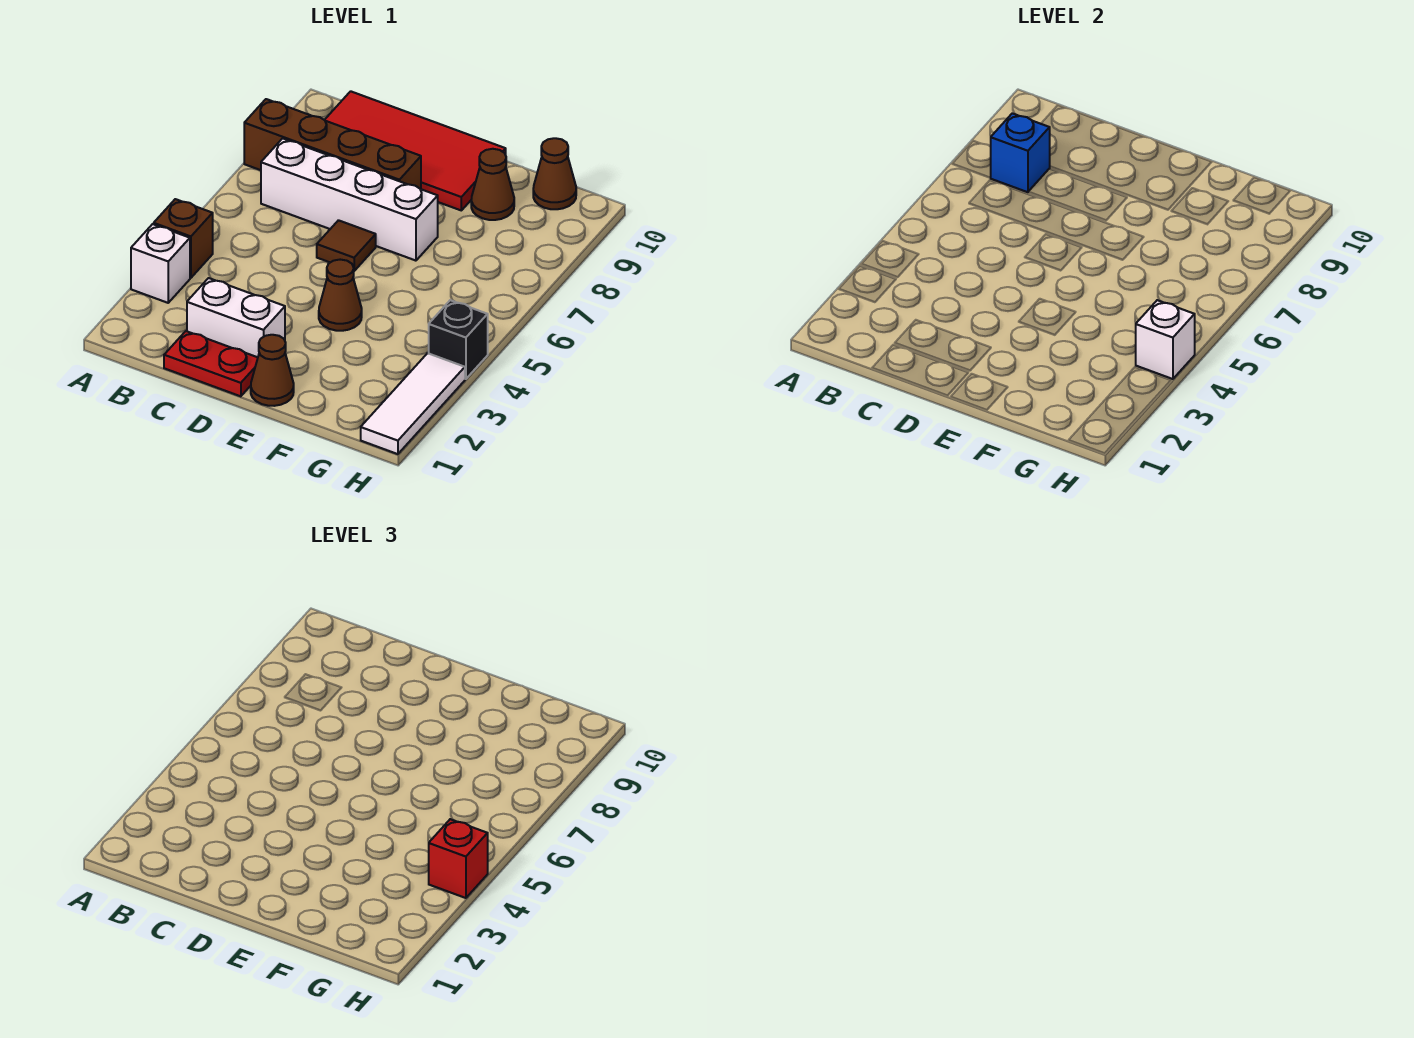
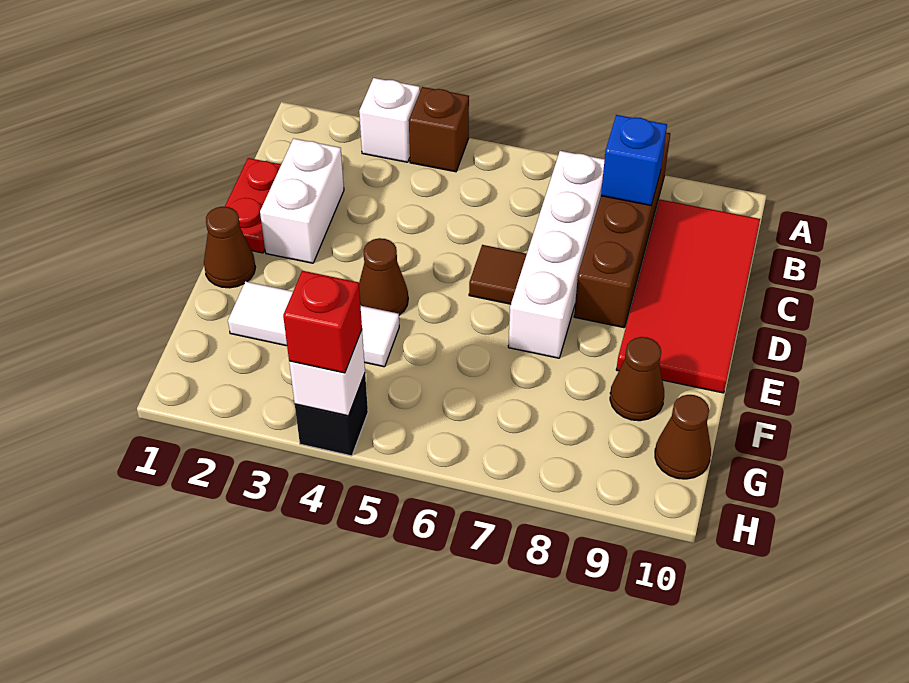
white 1x3 tile [361,353,465,454] -> white 1x3 tile moved to [228,281,399,367]

